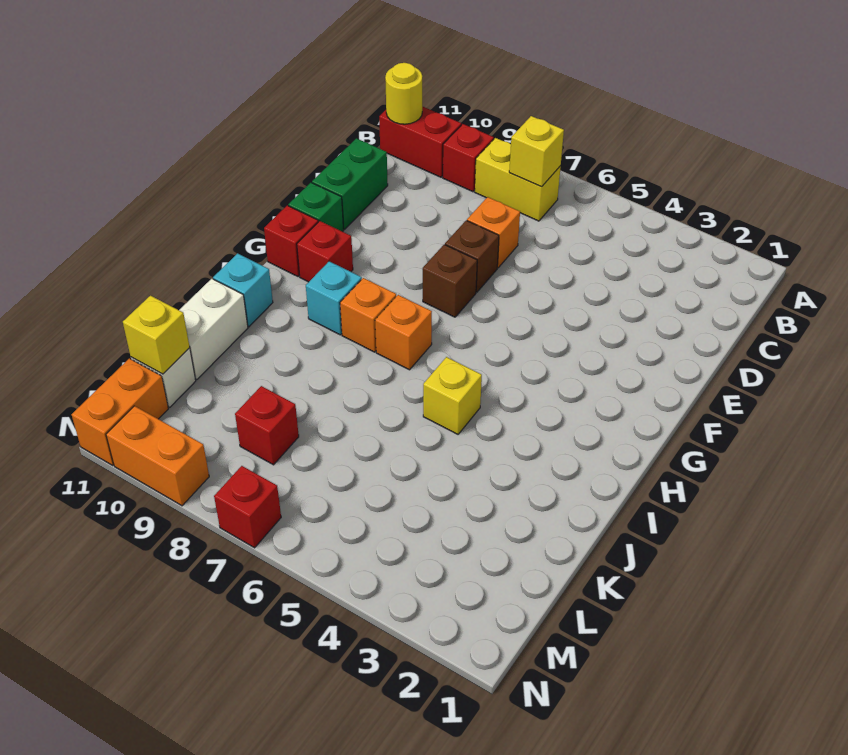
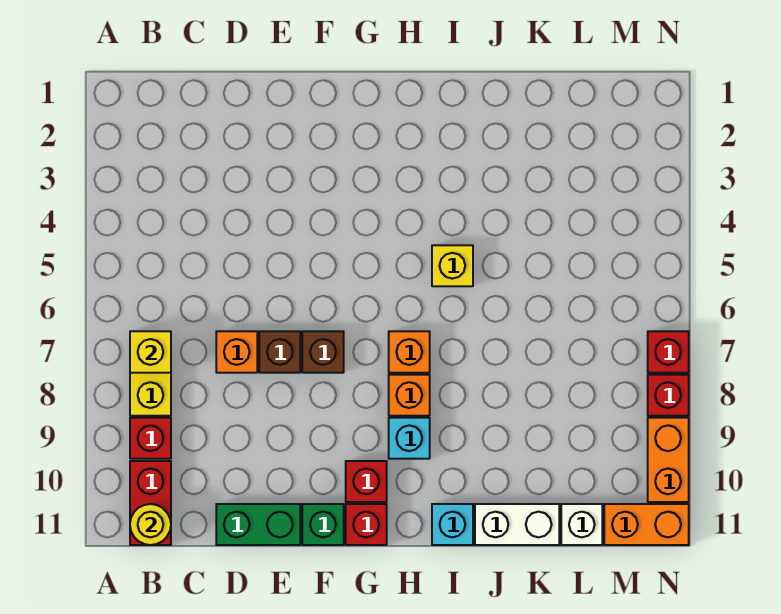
red 1x1 brick [235,386,299,465] -> red 1x1 brick moved to [648,375,689,416]
yellow 1x1 brick [123,296,190,374] -> none

